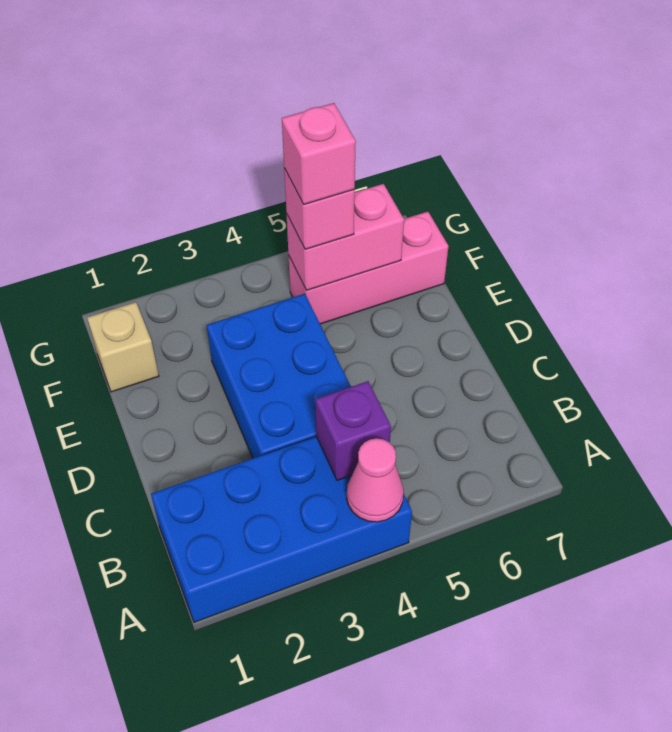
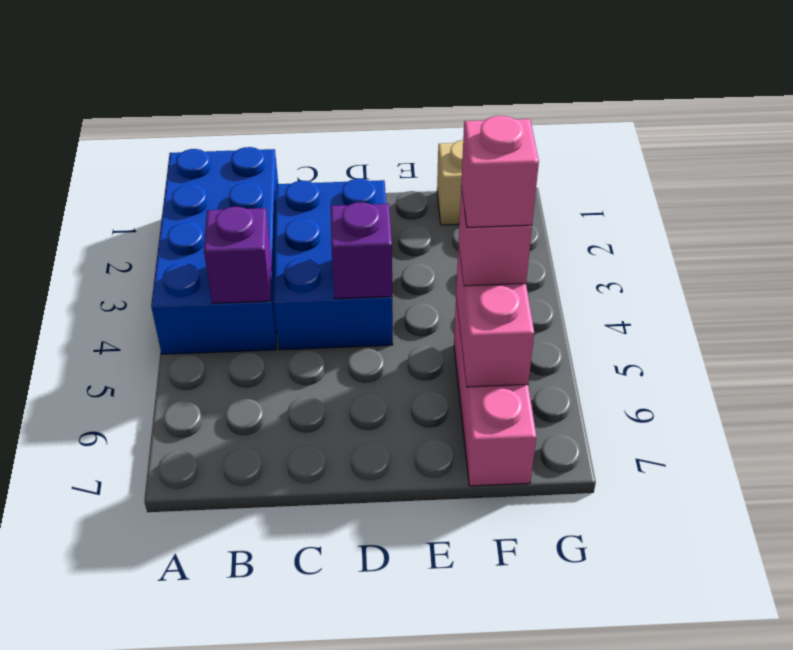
pink 1x1 cone [347,438,404,522] -> none
blue 2x3 brick [207,294,351,458] -> blue 2x3 brick turned to [274,179,393,350]
none -> purple 1x1 brick [331,202,392,299]

